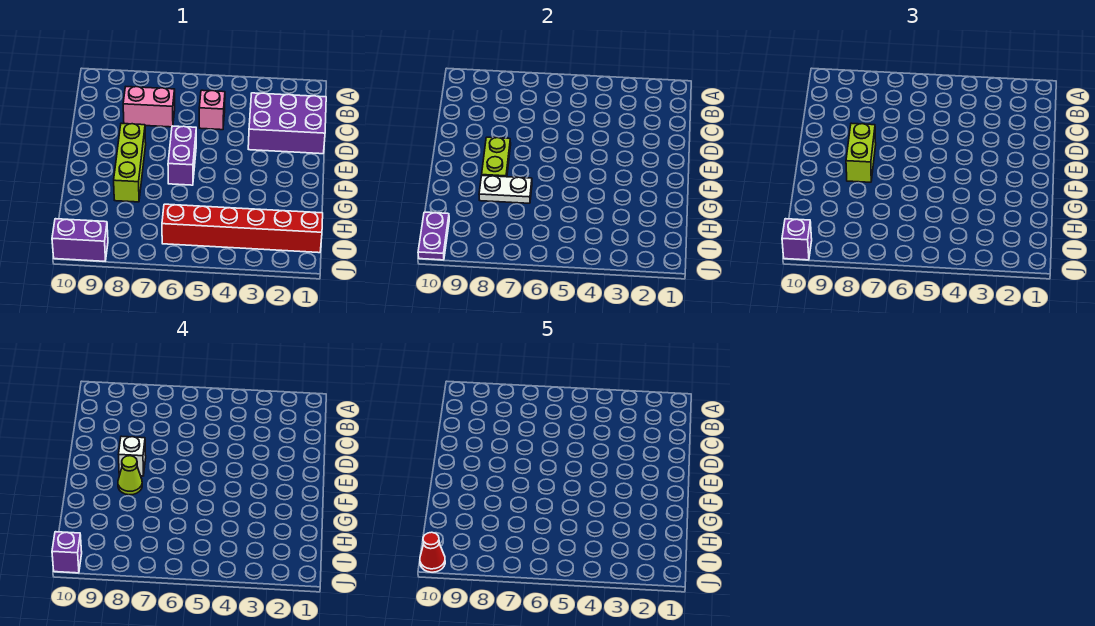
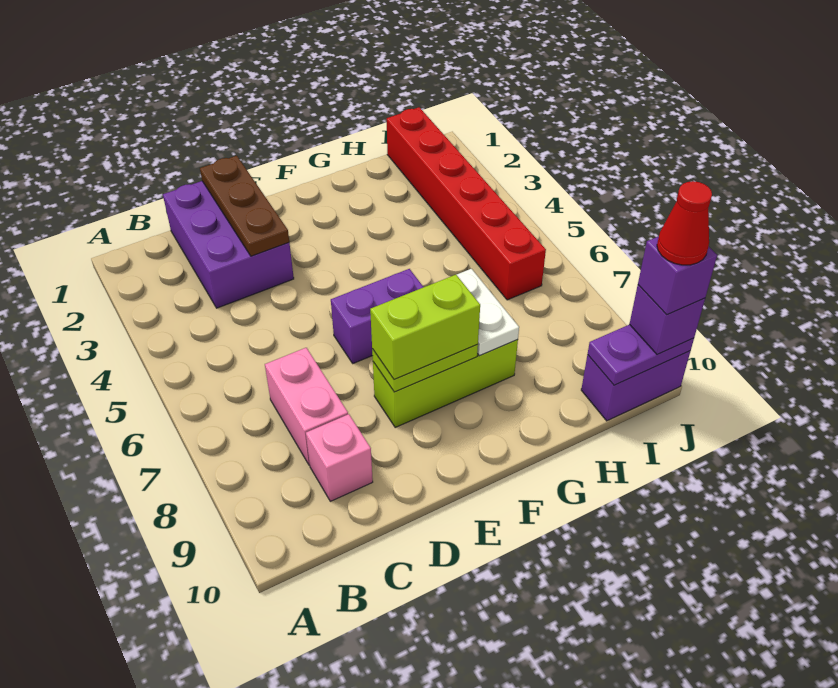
pink 1x1 brick [199,90,225,130] -> pink 1x1 brick moved to [306,414,373,501]
none -> brown 1x3 plate [200,156,289,256]
white 1x1 brick [119,436,146,476] -> none
lime 1x1 cone [118,456,142,495] -> none
purple 1x2 brick [52,219,108,261] -> purple 1x2 brick turned to [581,351,690,421]

